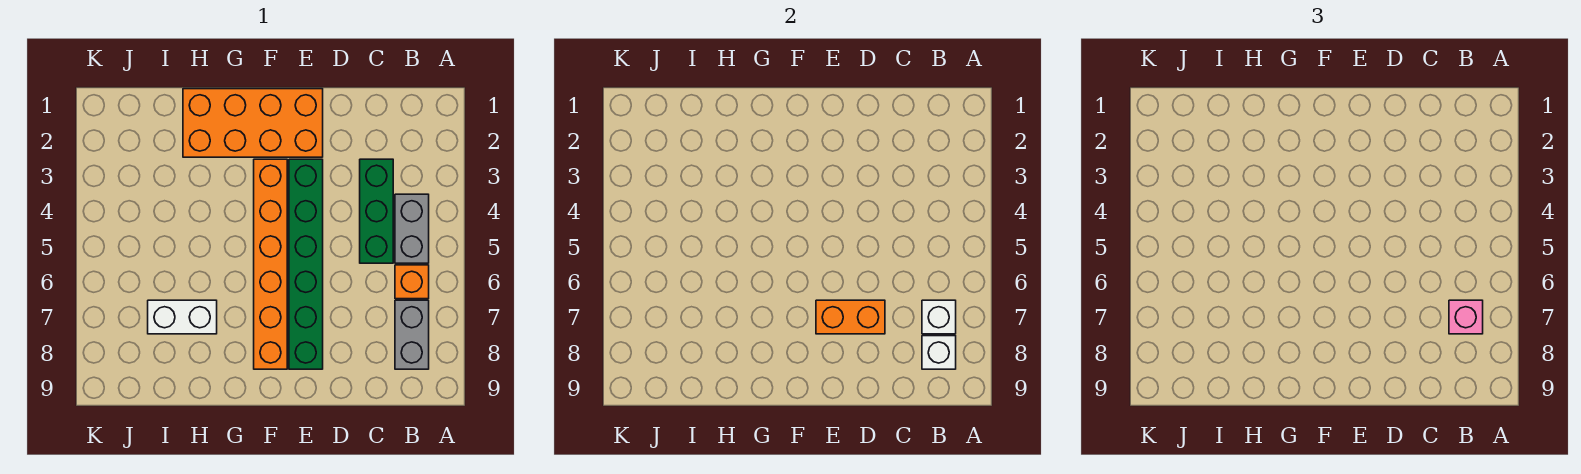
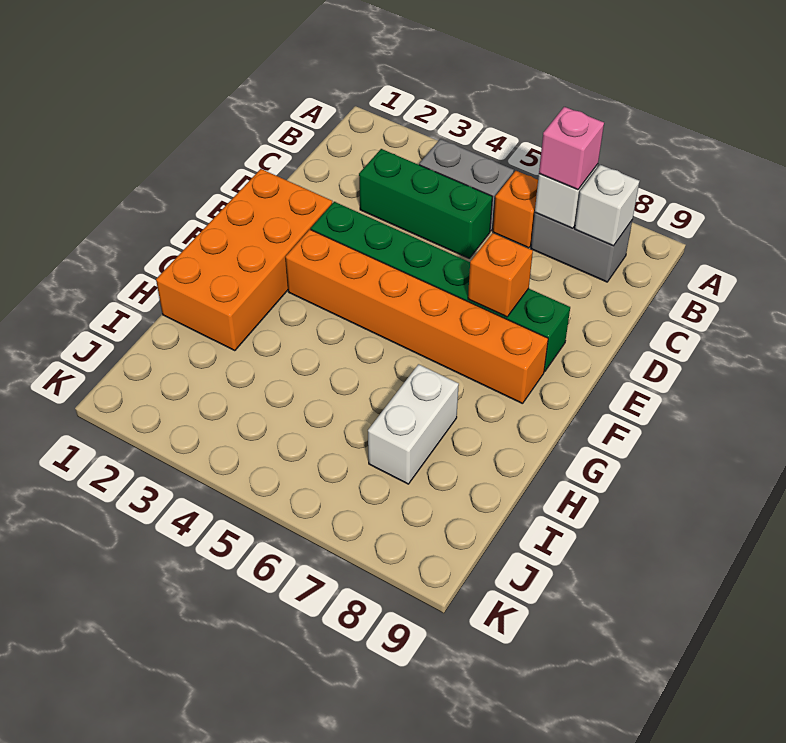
orange 1x2 brick [816,300,885,334] -> orange 1x1 brick [468,233,533,317]

